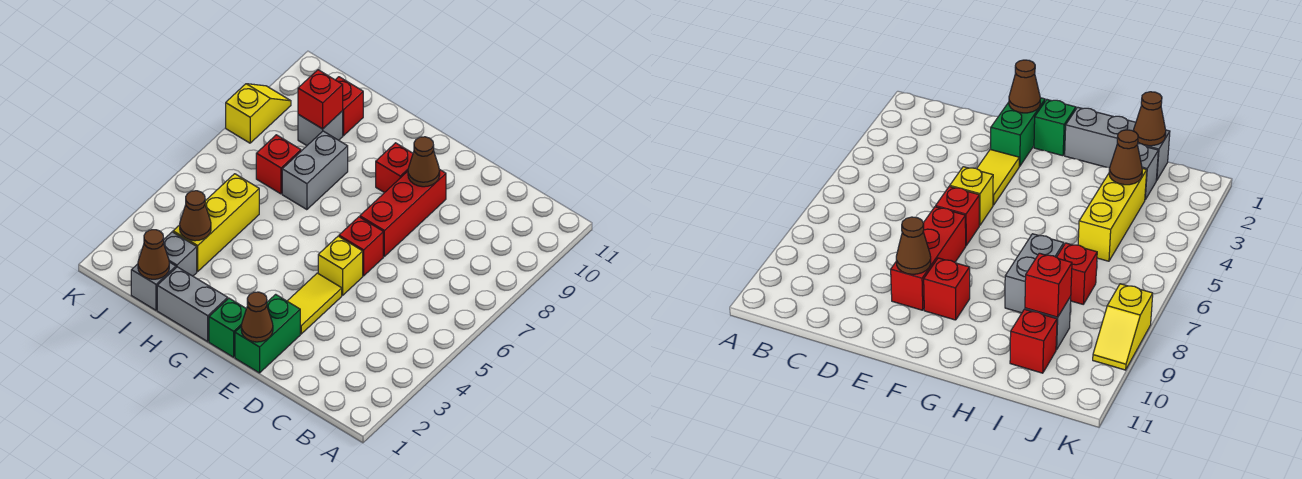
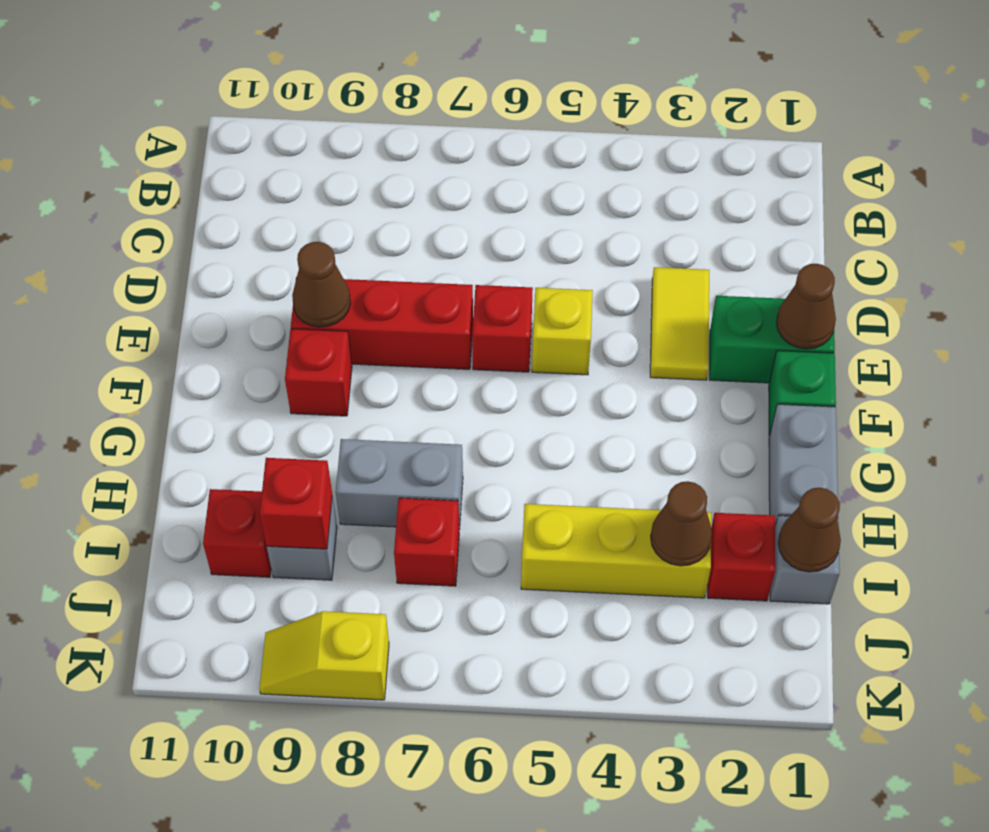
yellow 1x2 tile [287,273,342,334] -> yellow 1x2 tile turned to [650,267,709,380]
grey 1x1 brick [163,232,197,276] -> red 1x1 brick [708,513,775,601]

